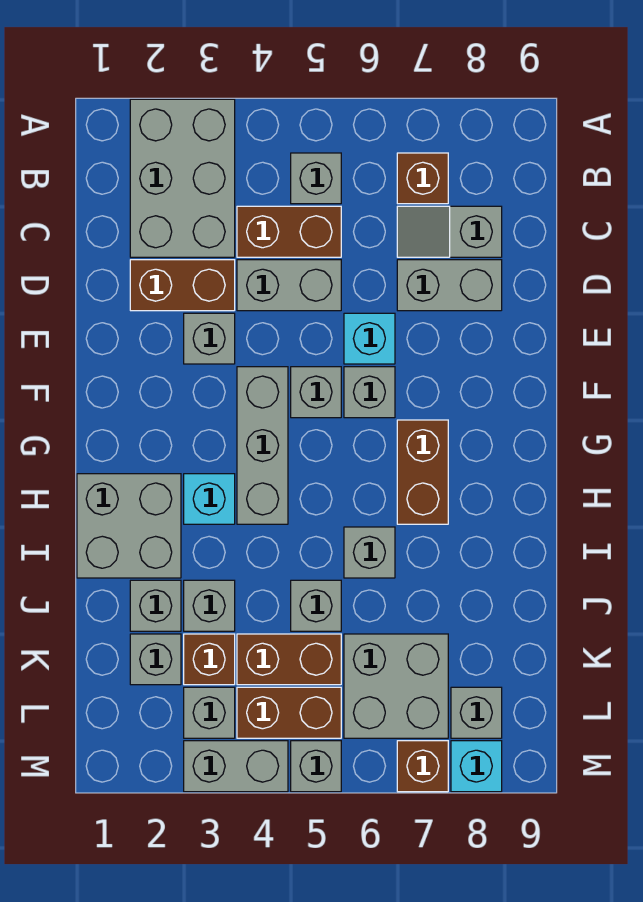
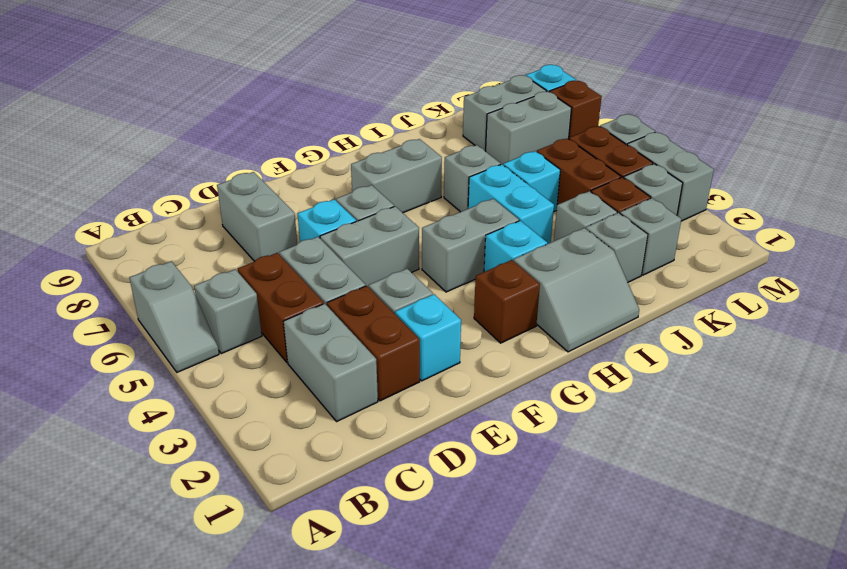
grey 2x3 brick [130,99,235,257] -> grey 1x2 brick [283,304,378,421]
brown 1x1 brick [397,153,448,204] -> brown 1x1 brick moved to [474,260,540,343]
grey 1x2 slope [397,206,502,257] -> grey 1x2 slope moved to [129,261,219,372]
none -> cyan 1x1 brick [395,294,461,381]
grey 1x3 brick [237,367,288,524] -> grey 1x2 brick [422,199,519,292]
grey 1x1 brick [291,367,341,418] -> grey 1x2 brick [320,206,419,287]
brown 1x2 brick [397,420,448,524] -> grey 1x2 brick [351,139,442,213]
grey 2x2 brick [77,474,181,578] -> grey 2x2 slope [514,228,639,352]
none -> cyan 1x2 brick [468,164,554,244]
grey 1x1 brick [291,580,341,631] -> cyan 1x1 brick [503,151,560,211]
grey 2x2 brick [344,634,448,738] -> grey 1x2 brick [486,92,571,165]
grey 1x1 brick [451,687,502,738] -> grey 1x2 brick [463,75,547,151]

